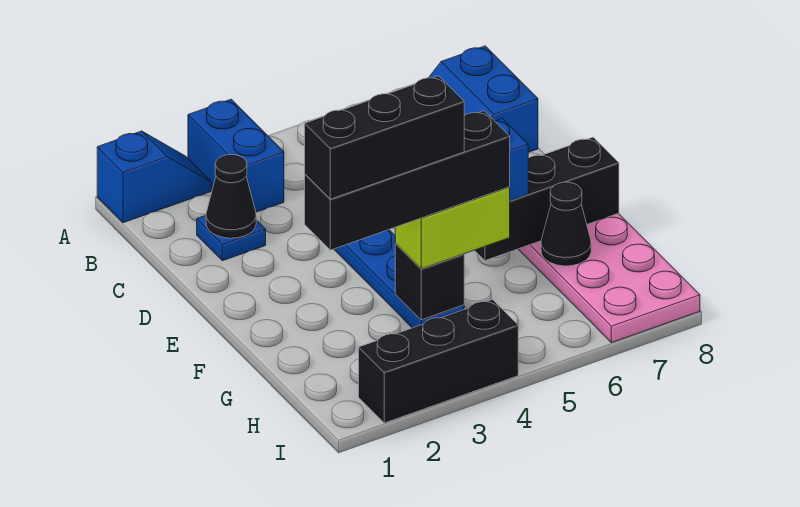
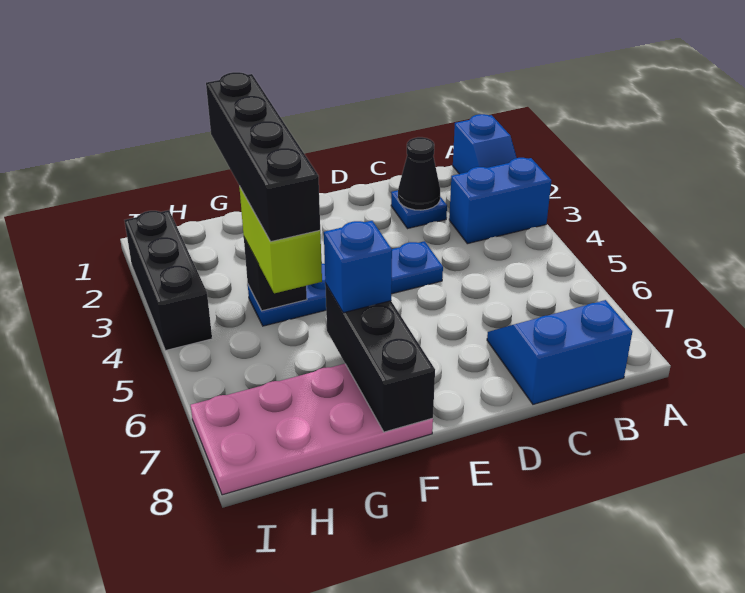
black 1x3 brick [305,76,464,199] -> none
black 1x1 cone [541,182,591,266] -> none

